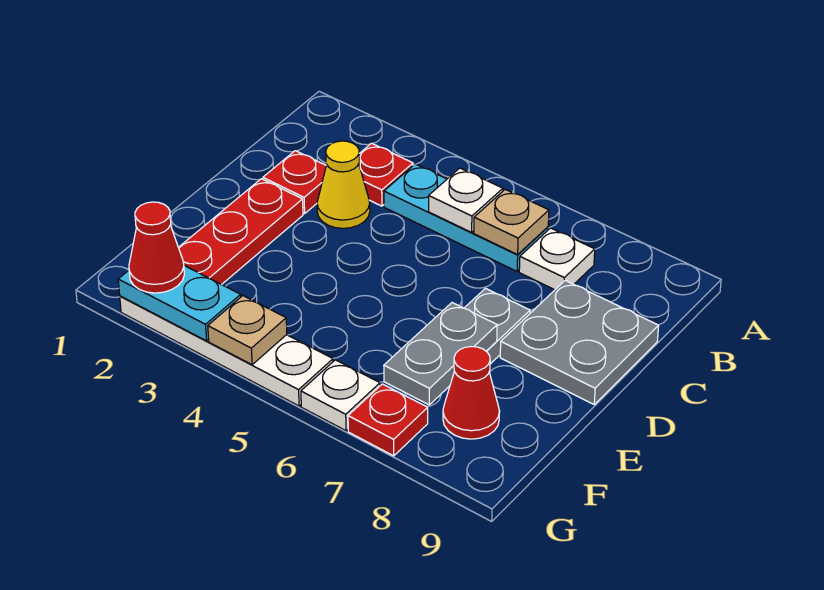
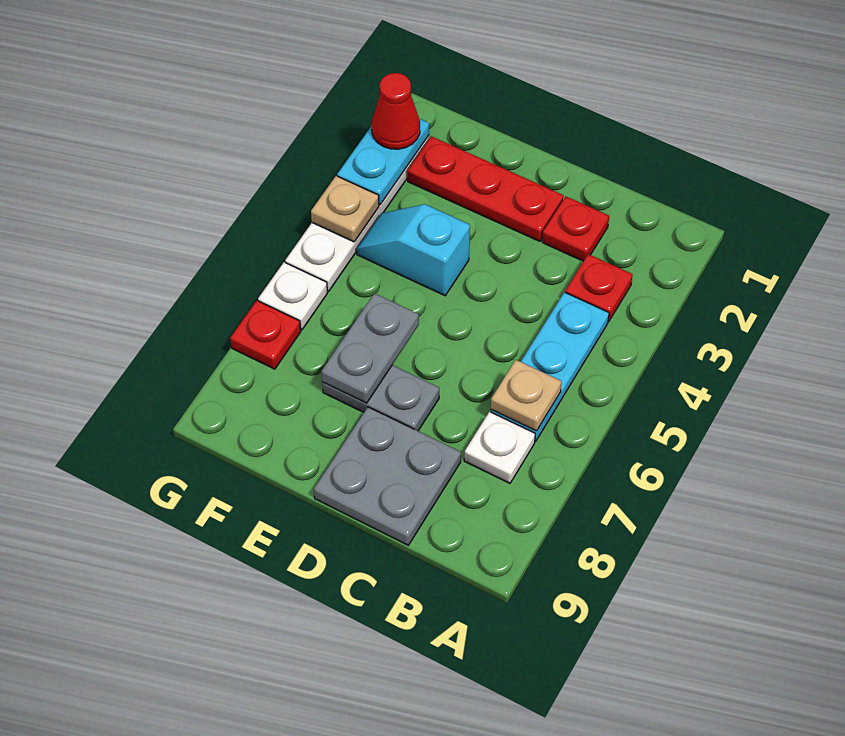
white 1x1 plate [429,168,503,232] -> none
yellow 1x1 cone [317,141,370,228] -> none
none -> cyan 1x2 slope [357,204,470,296]
grey 1x2 plate [384,303,497,405] -> grey 1x2 plate turned to [321,293,419,403]
red 1x1 cone [443,347,500,439] -> none

